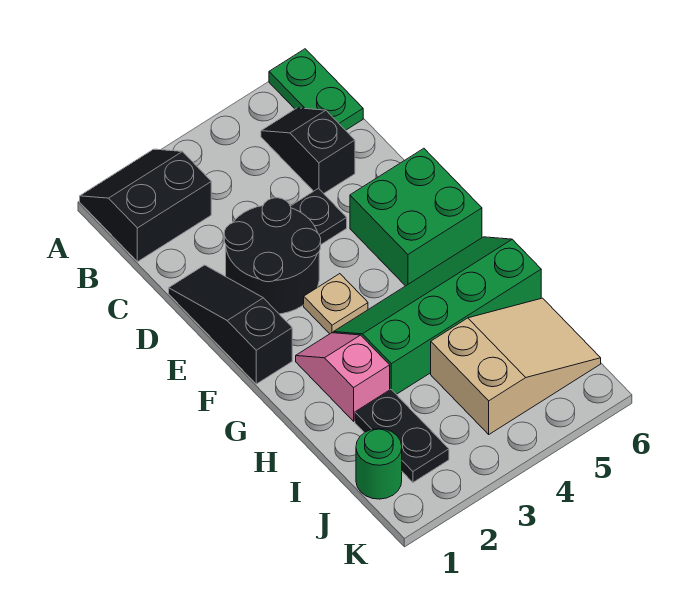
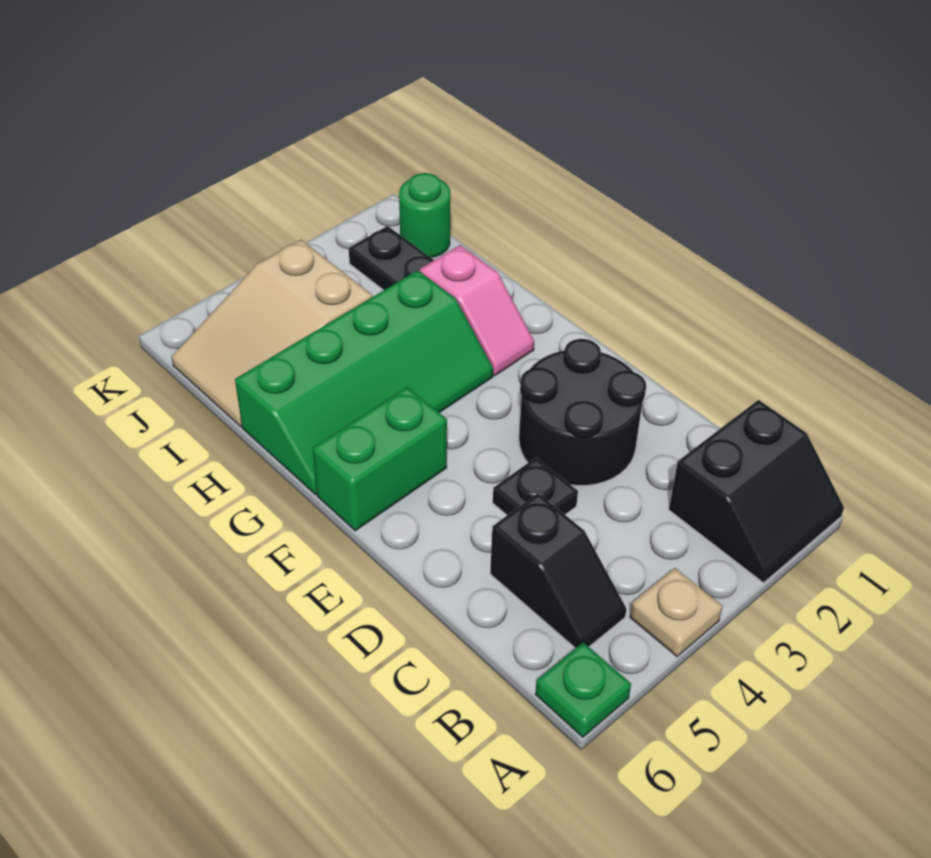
green 1x2 plate [269,49,363,130] -> green 1x1 plate [535,642,631,737]
black 1x3 slope [169,265,292,384] -> none
green 2x2 brick [350,148,482,286] -> green 1x2 brick [313,387,447,531]
tan 1x1 plate [304,274,368,334] -> tan 1x1 plate moved to [630,568,723,656]

